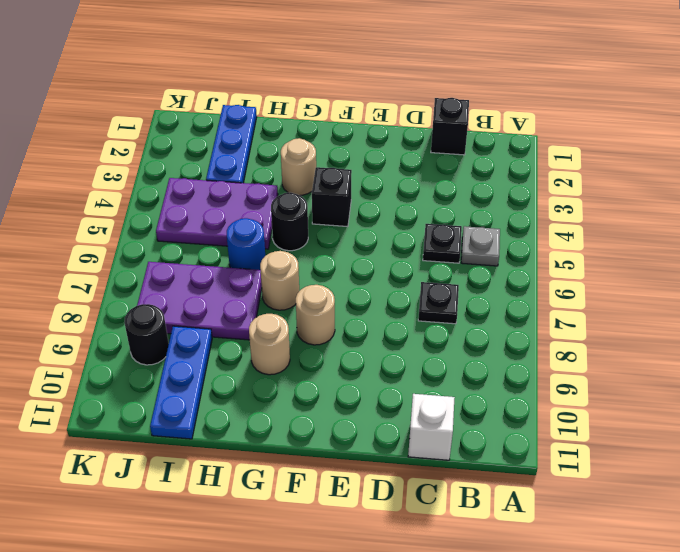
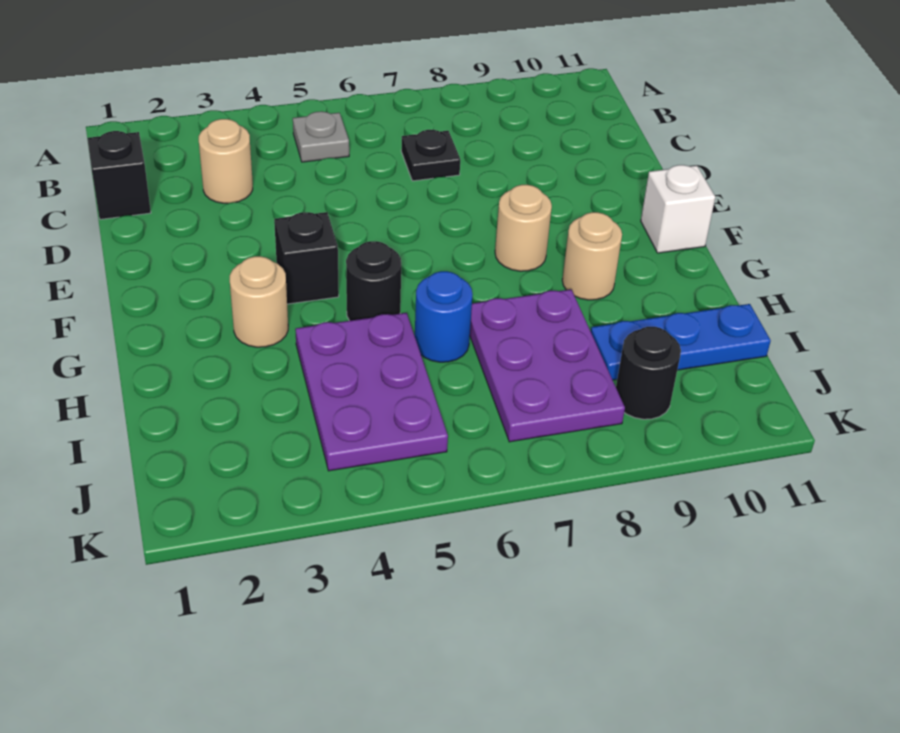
black 1x1 plate [423,224,462,263] -> none
white 1x1 brick [408,394,455,460] -> white 1x1 brick moved to [641,165,715,253]
tan 1x1 round brick [260,251,299,310] -> tan 1x1 round brick moved to [199,119,253,203]
blue 1x3 plate [206,105,257,183] -> none

